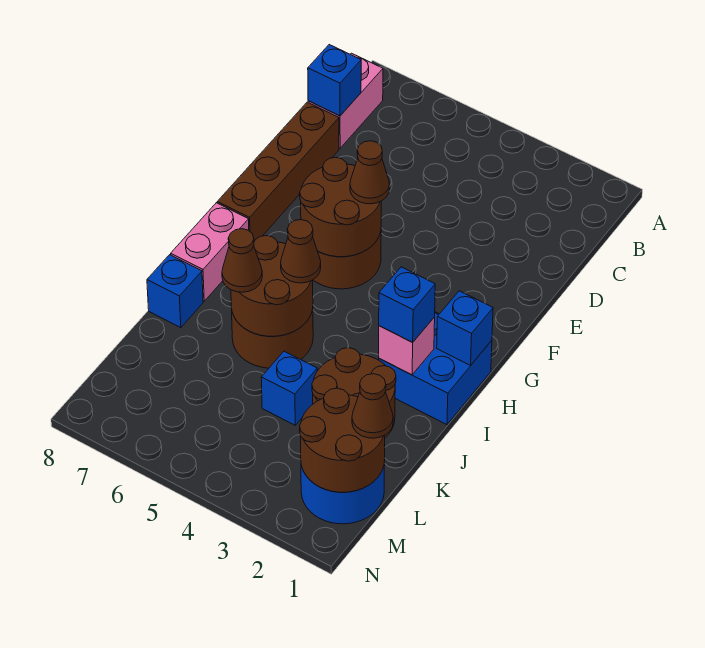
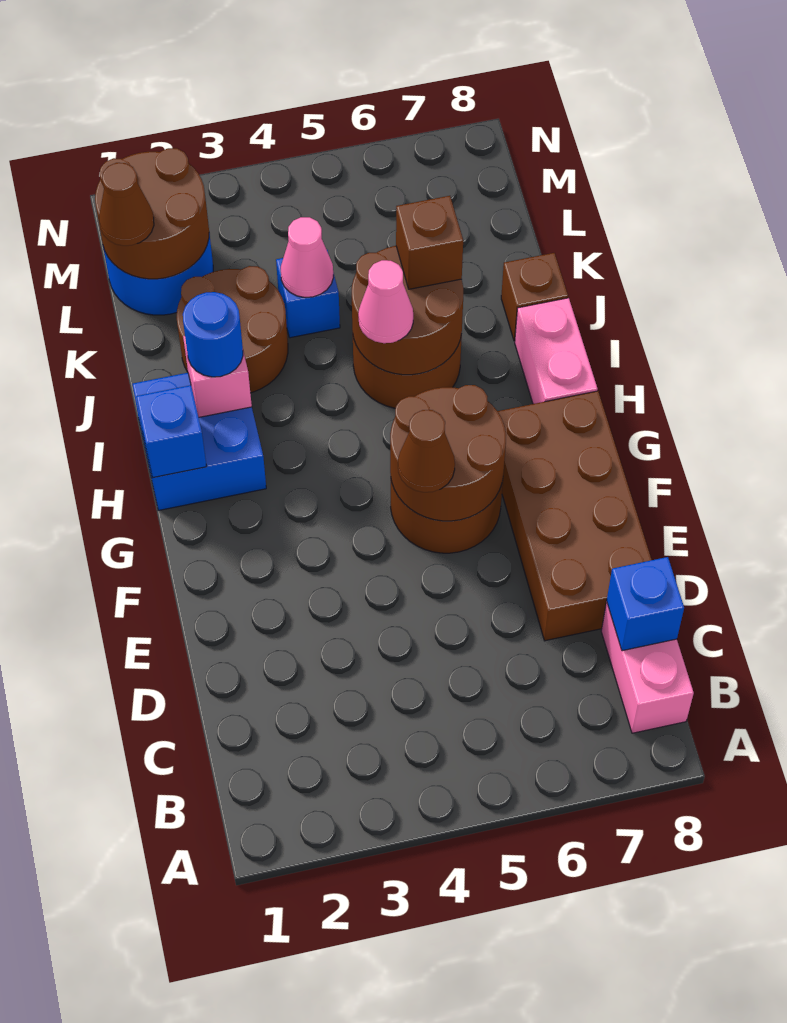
brown 1x4 brick [217,102,339,241] -> brown 2x4 brick [498,391,652,641]
blue 1x1 brick [379,267,435,342] -> blue 1x1 round brick [183,292,243,377]
brown 1x1 cone [281,220,321,283] -> pink 1x1 cone [358,260,413,343]
brown 1x1 cone [222,229,262,292] -> brown 1x1 brick [396,196,463,289]
blue 1x1 brick [147,255,203,328] -> brown 1x1 brick [501,253,568,341]
none -> pink 1x1 cone [281,217,333,297]

